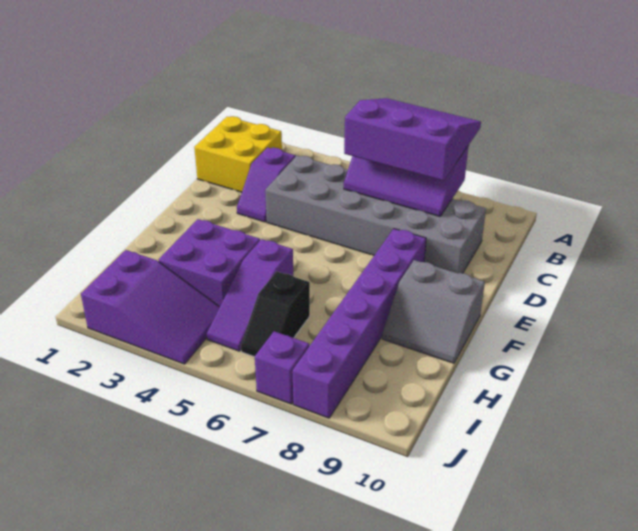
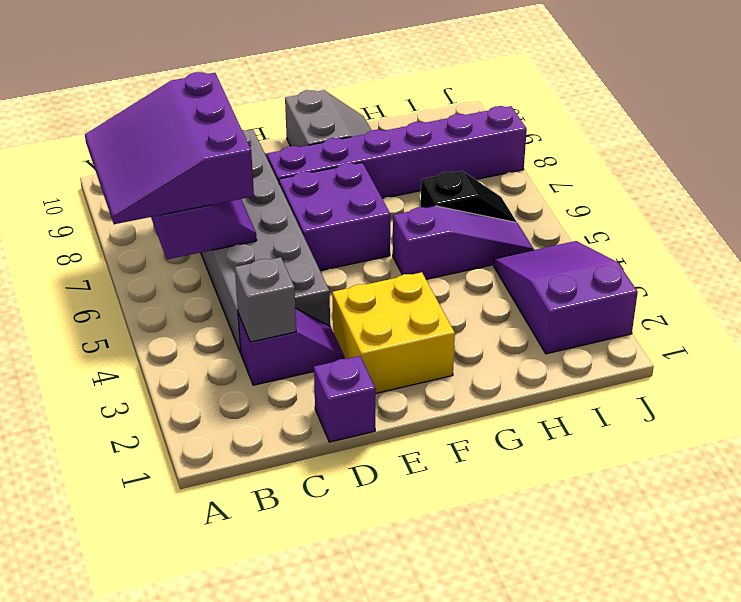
yellow 2x2 brick [194,116,282,192] -> yellow 2x2 brick moved to [332,272,455,393]
none -> grey 1x1 brick [235,257,296,342]
purple 2x2 brick [158,219,260,307] -> purple 2x2 brick moved to [279,163,390,271]
purple 1x1 brick [255,331,309,404] -> purple 1x1 brick moved to [314,356,376,442]

